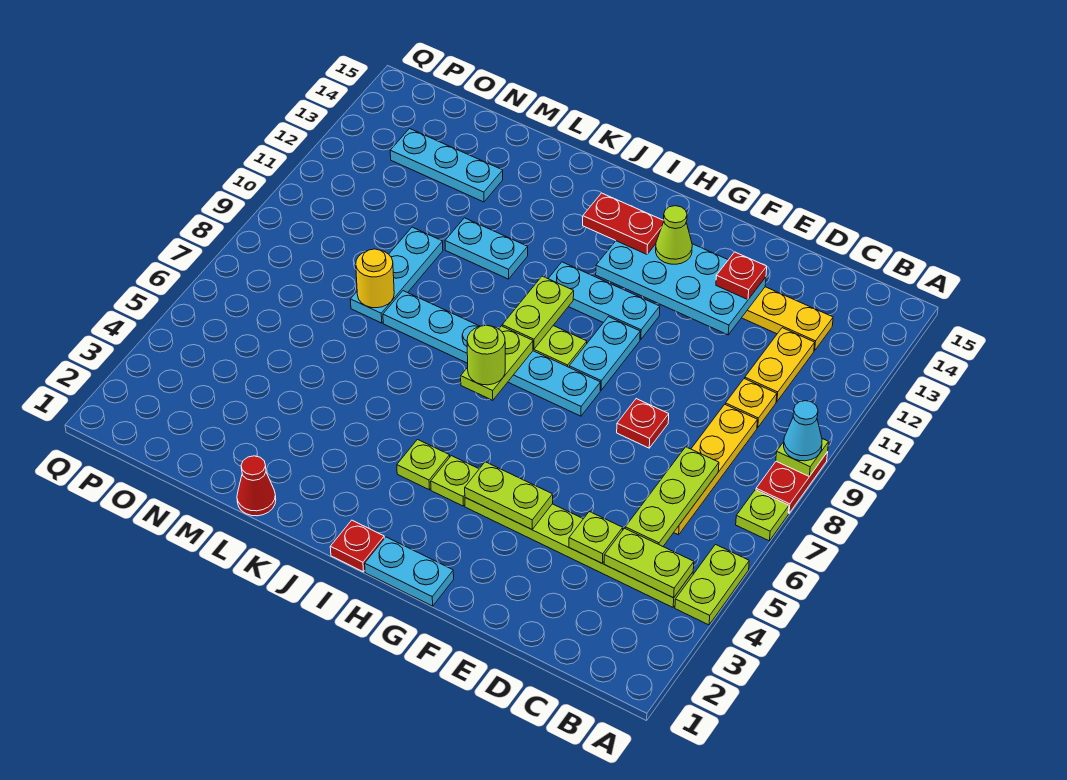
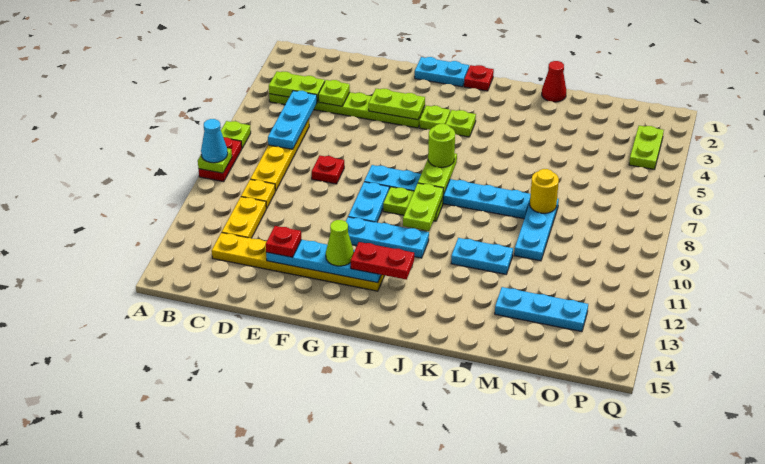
lime 1x2 plate [675,545,749,625] -> lime 1x2 plate moved to [629,126,664,169]
lime 1x3 plate [625,447,719,546] -> cyan 1x3 plate [268,91,317,149]
cyan 2x4 plate [596,241,766,335] -> cyan 1x4 plate [266,240,381,283]

